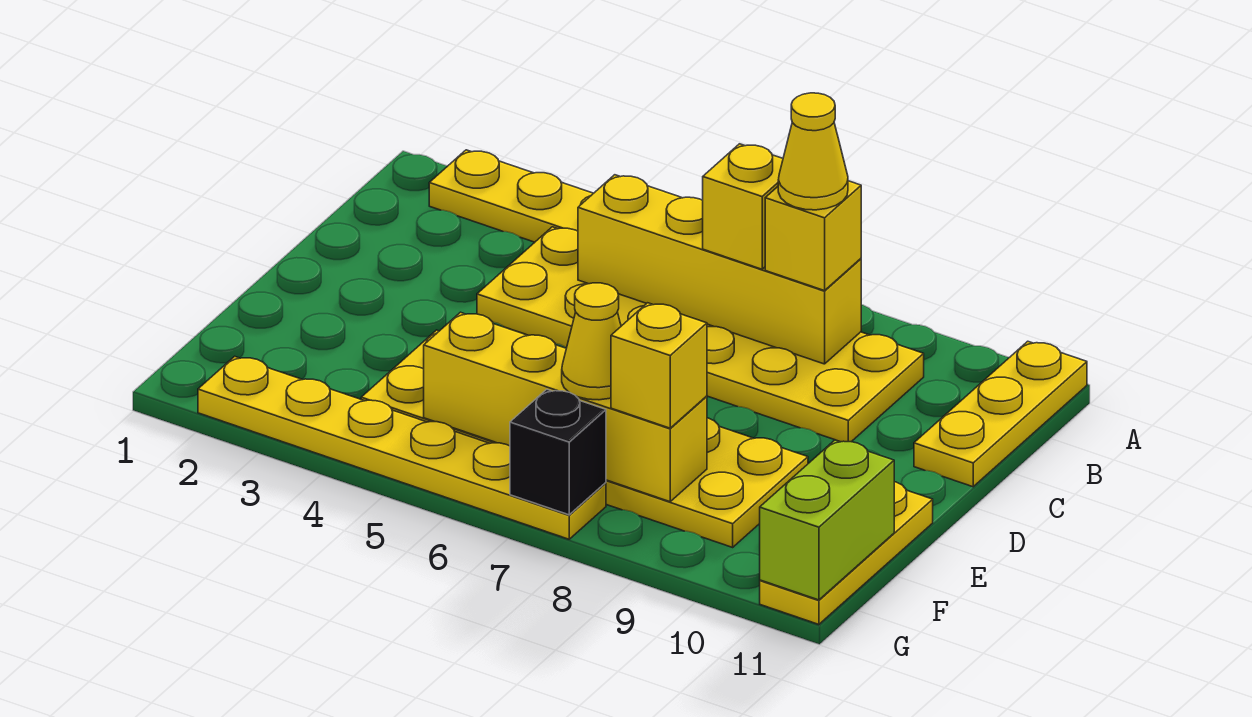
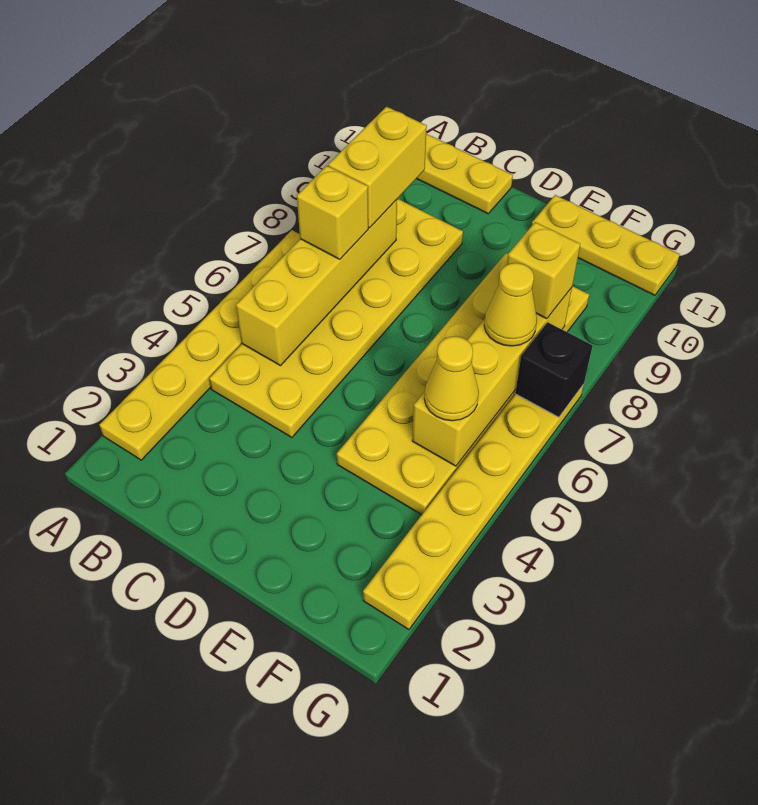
yellow 1x1 brick [765,181,861,291] -> yellow 1x2 brick [328,107,427,228]
yellow 1x1 cone [778,93,848,210] -> yellow 1x1 cone moved to [424,336,479,421]
lime 1x2 brick [760,440,894,600] -> none

